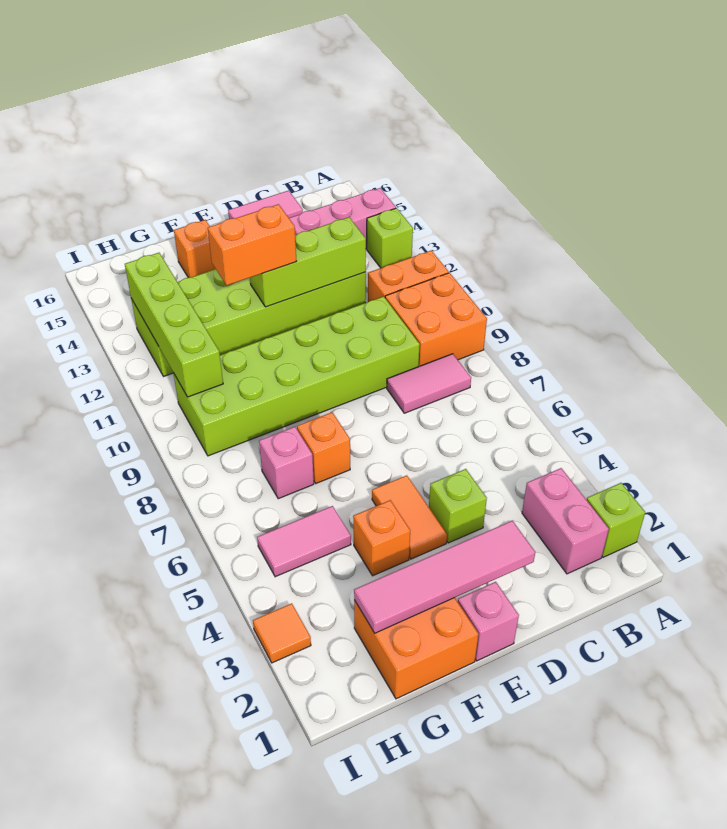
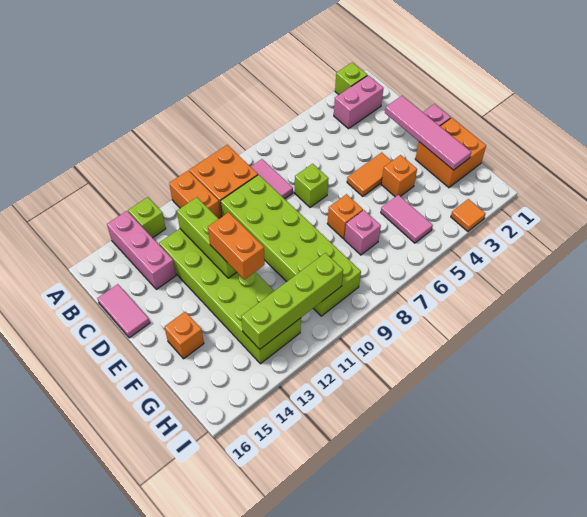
lime 1x1 brick [429,469,487,543] -> lime 1x1 brick moved to [295,164,329,207]

